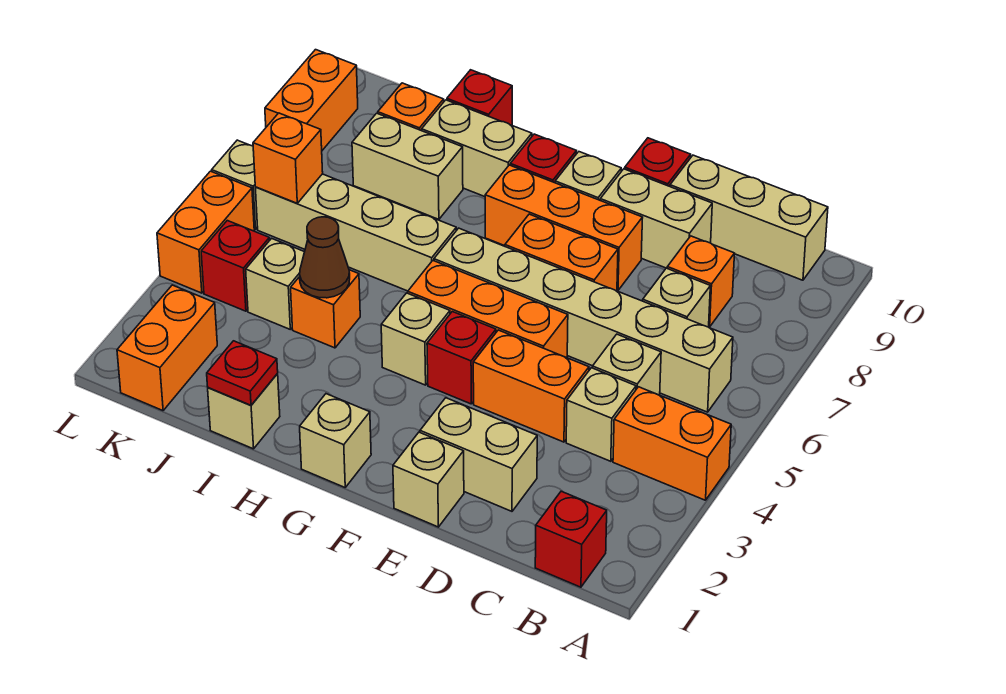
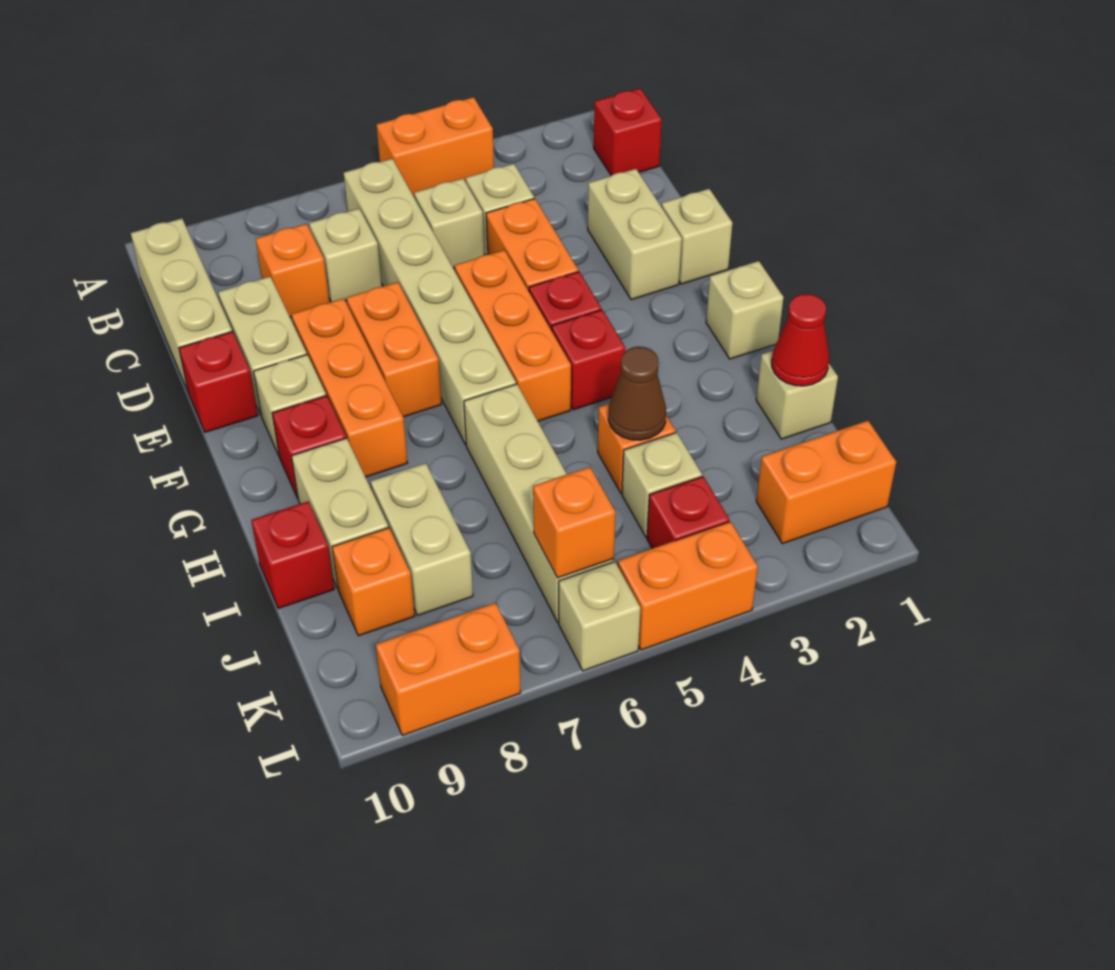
orange 1x2 brick [613,387,731,500] -> orange 1x2 brick turned to [377,97,494,198]
tan 1x1 brick [381,293,450,385] -> red 1x1 brick [552,310,625,410]
red 1x1 plate [207,341,278,405] -> red 1x1 cone [772,294,829,386]

